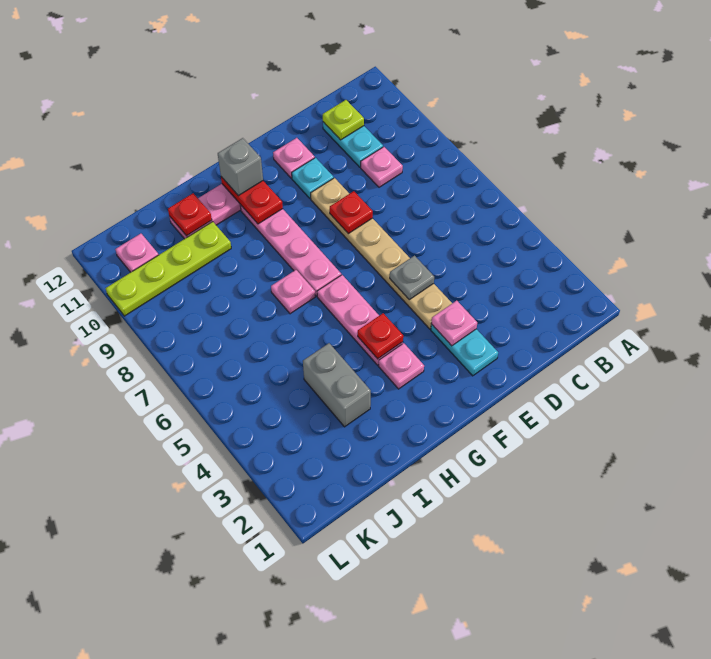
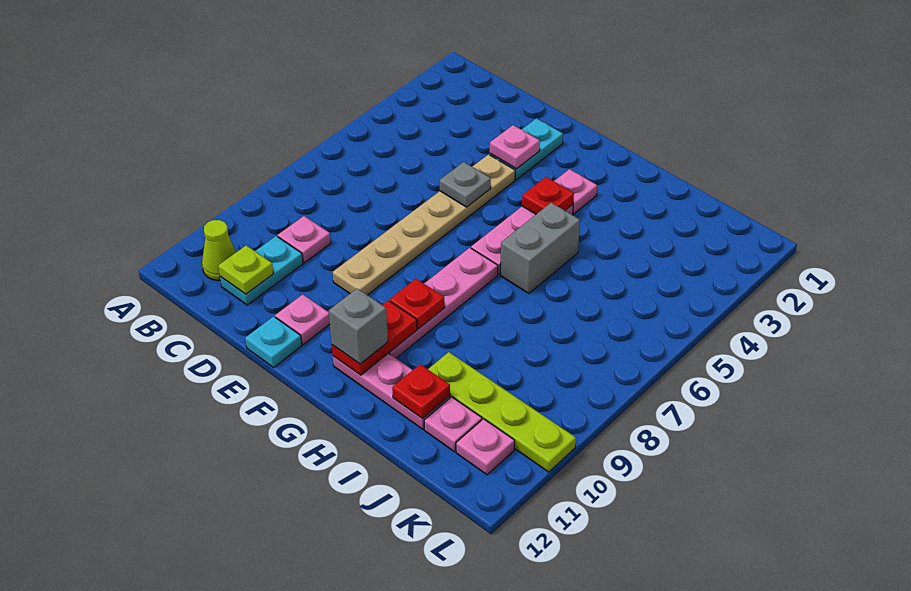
none -> lime 1x1 cone [202,220,236,281]
red 1x1 plate [330,191,373,234] -> red 1x1 plate moved to [390,279,445,329]
cyan 1x1 plate [292,158,334,199] -> cyan 1x1 plate moved to [245,316,302,367]
pink 1x1 plate [271,270,315,314] -> pink 1x1 plate moved to [424,397,482,452]
grey 1x2 brick [303,343,371,427] -> grey 1x2 brick moved to [500,203,580,294]

